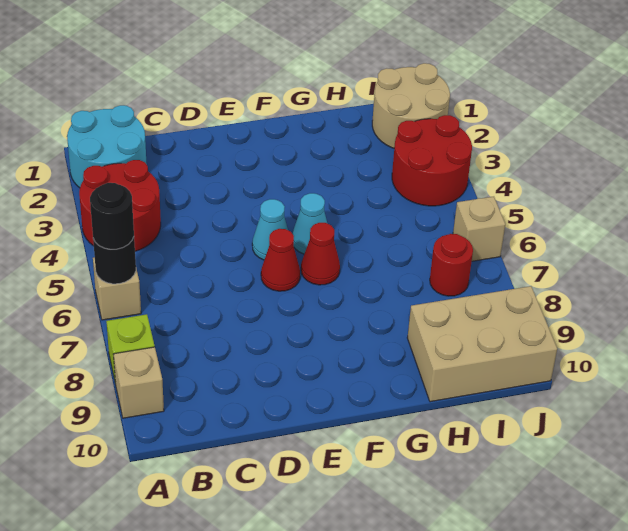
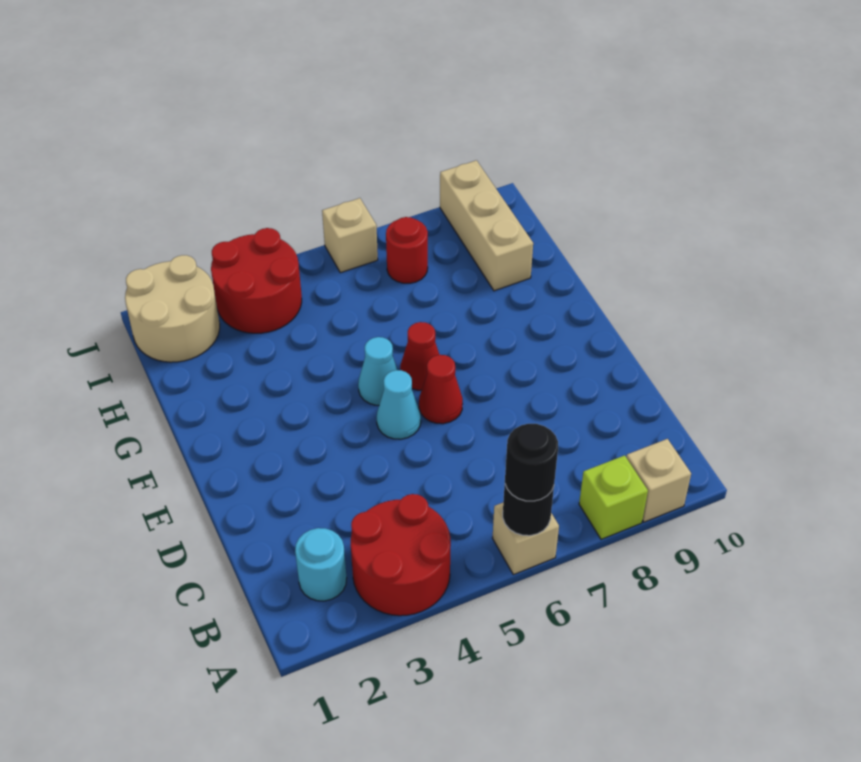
cyan 2x2 round brick [67,105,147,188] -> cyan 1x1 round brick [295,528,347,601]
tan 2x3 brick [407,286,557,402] -> tan 1x3 brick [440,160,533,291]

